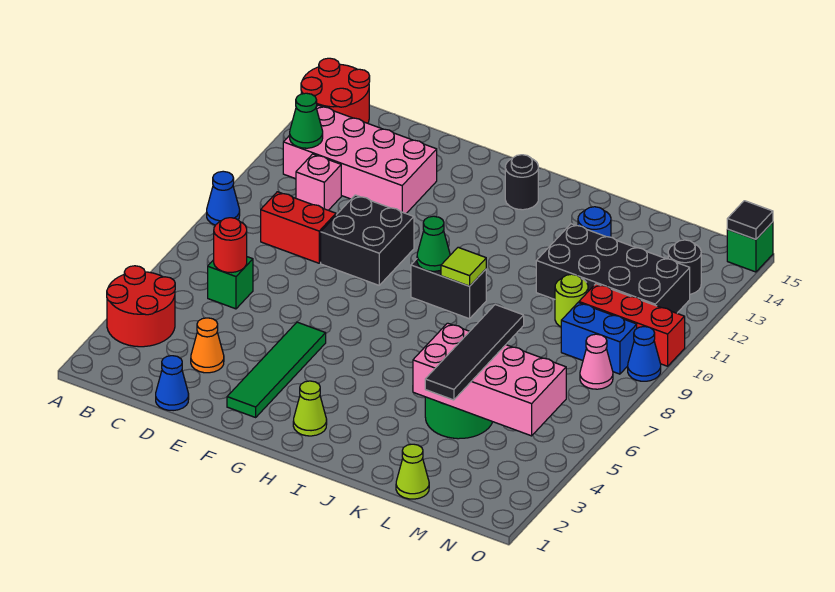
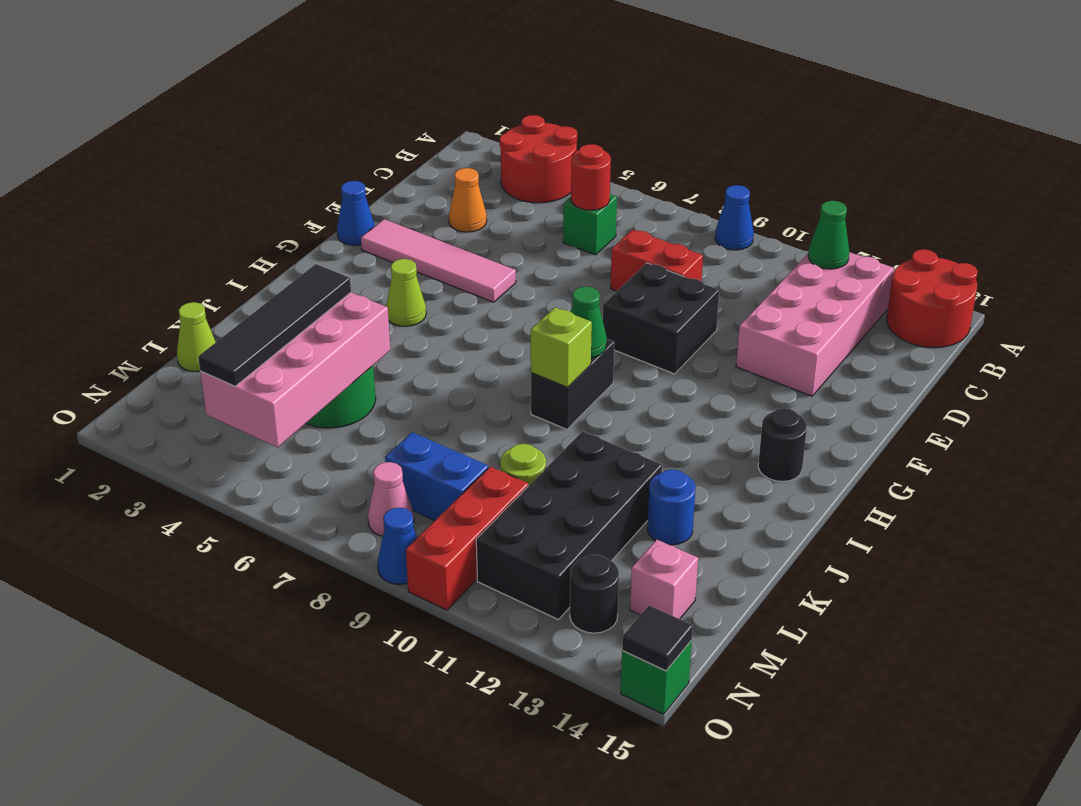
red 1x2 brick [261,192,336,263] -> red 1x2 brick turned to [611,229,703,291]
pink 1x1 brick [296,154,341,210] -> pink 1x1 brick moved to [630,539,698,619]
blue 1x1 cone [156,356,189,411] -> blue 1x1 cone moved to [337,181,375,245]
green 1x4 tile [227,322,326,417] -> pink 1x4 tile [361,219,516,302]
lime 1x1 cone [293,381,327,436] -> lime 1x1 cone moved to [386,259,426,326]
lime 1x1 tile [441,247,486,286] -> lime 1x1 brick [531,307,592,387]
black 1x4 tile [425,305,524,400] -> black 1x4 tile turned to [198,264,351,386]
blue 1x2 brick [561,303,637,374] -> blue 1x2 brick turned to [385,432,488,521]

